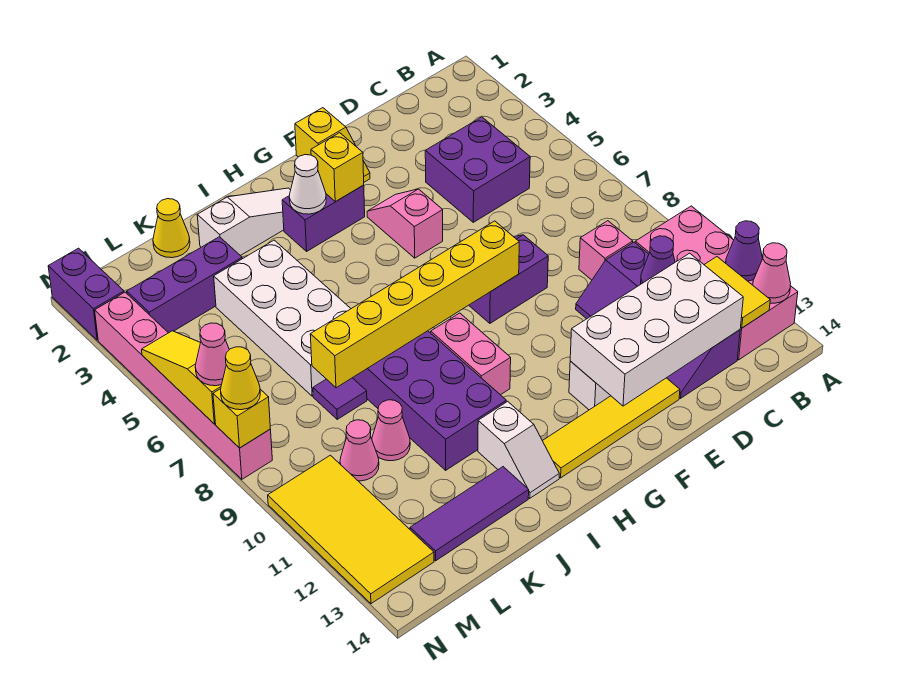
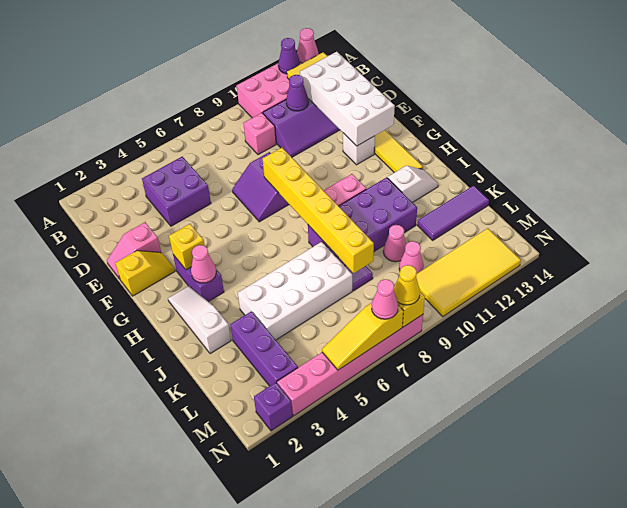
pink 1x2 slope [367,189,443,258] -> pink 1x2 slope moved to [107,222,161,279]
white 1x1 cone [289,155,326,214] -> pink 1x1 cone [191,245,216,283]
purple 1x3 tile [410,467,529,561] -> purple 1x3 tile turned to [417,186,489,240]
yellow 1x1 cone [153,199,190,258] -> none
purple 1x2 brick [48,248,124,340] -> purple 1x1 brick [254,382,293,431]

